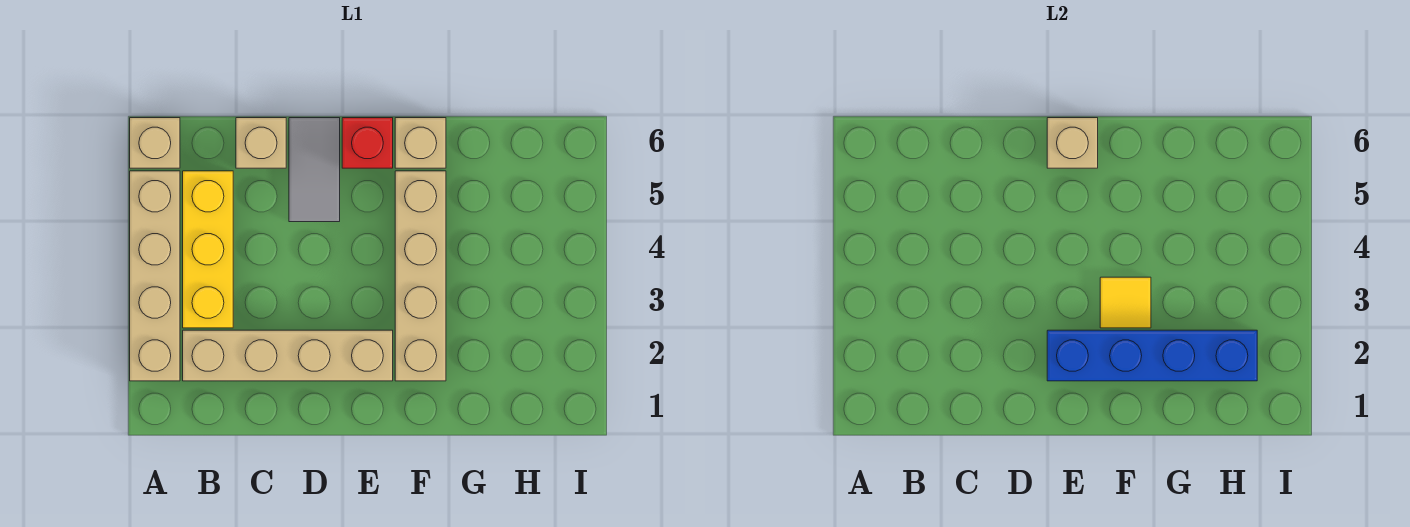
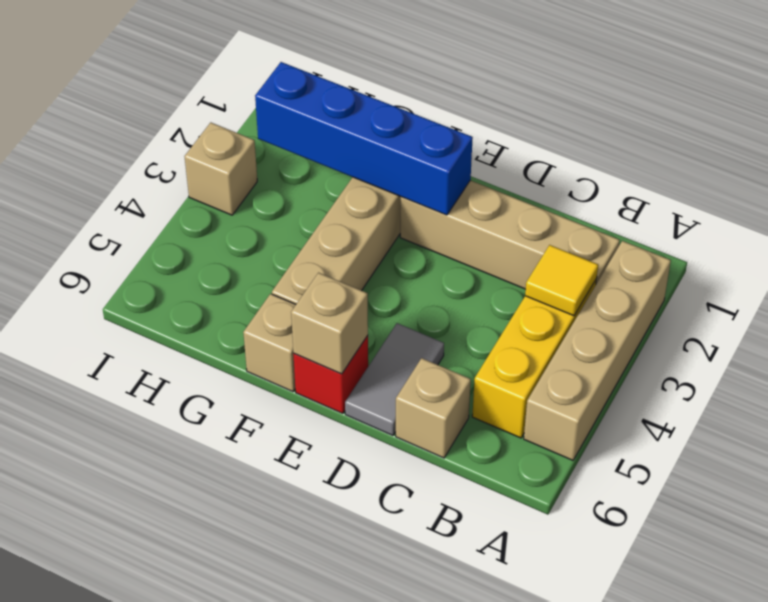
tan 1x1 brick [130,118,180,168] -> tan 1x1 brick moved to [184,123,257,215]
yellow 1x1 tile [1100,277,1151,328] -> yellow 1x1 tile moved to [525,245,598,316]

